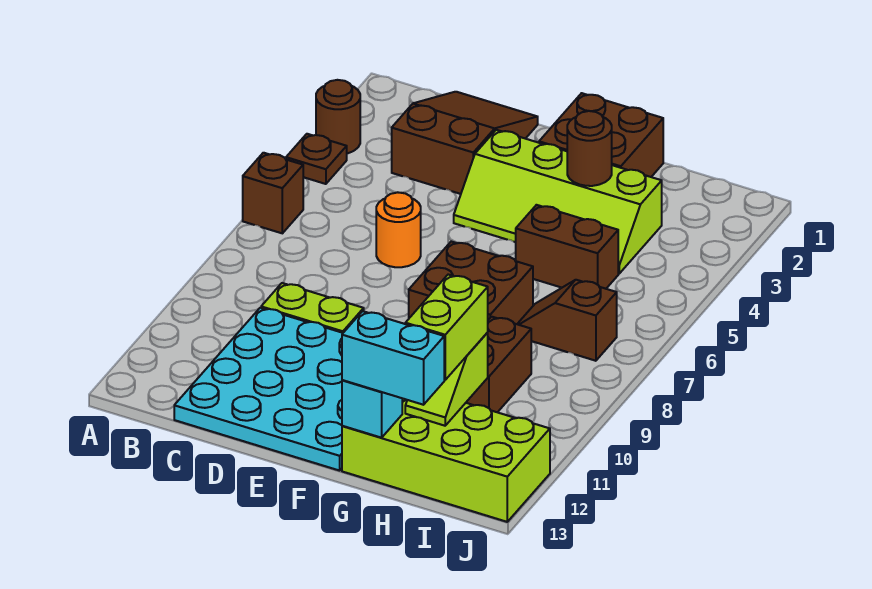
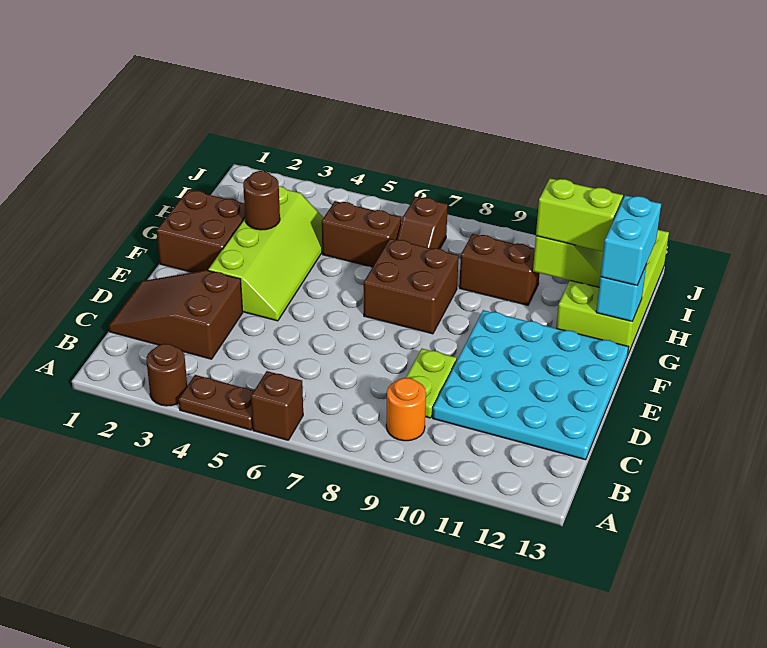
brown 1x1 plate [286,134,347,184] -> brown 1x2 plate [179,375,254,430]
orange 1x1 round brick [376,192,421,267] -> orange 1x1 round brick moved to [386,378,426,441]
brown 1x2 brick [516,205,618,289] -> brown 1x2 brick turned to [322,201,401,267]

